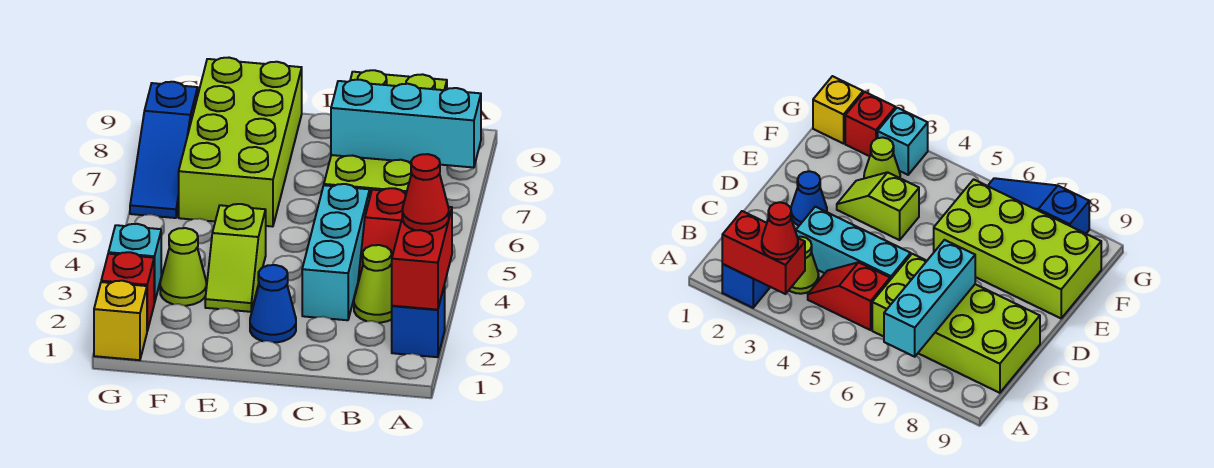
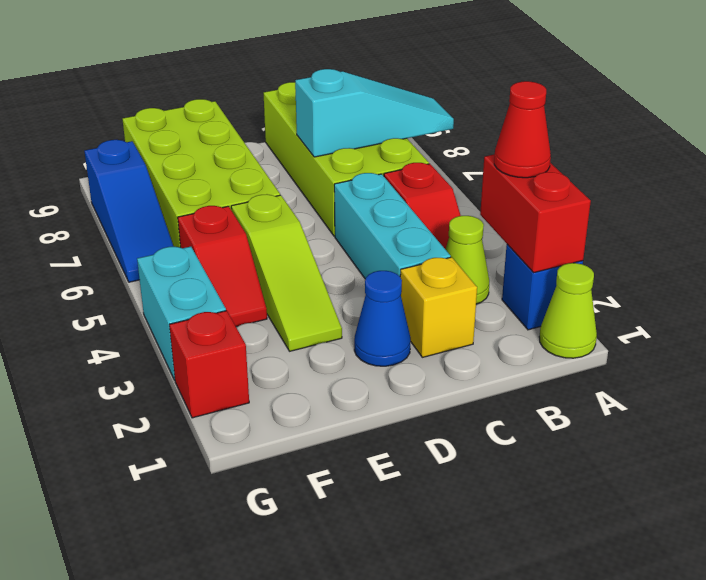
cyan 1x3 brick [331,80,481,168] -> cyan 1x3 slope [295,69,454,157]
lime 1x2 slope [205,204,266,312] -> lime 1x3 slope [231,194,342,351]
lime 1x1 cone [160,228,206,306] -> lime 1x1 cone moved to [539,263,597,358]
none -> red 1x2 slope [178,206,267,327]
yellow 1x1 brick [94,281,147,360] -> yellow 1x1 brick moved to [400,257,477,357]
cyan 1x1 brick [108,224,161,303] -> cyan 1x2 brick [137,247,226,380]

